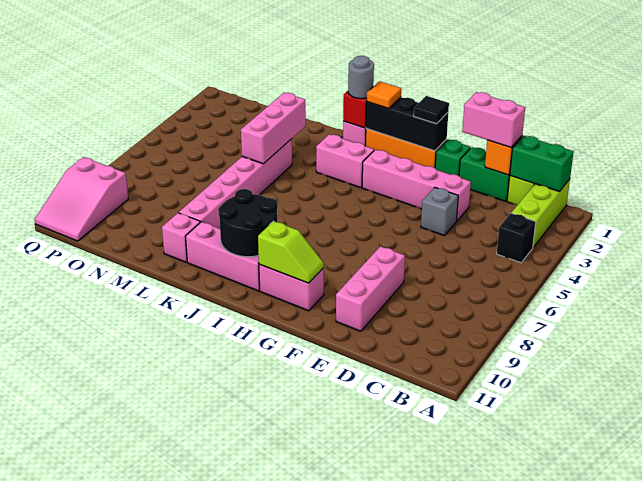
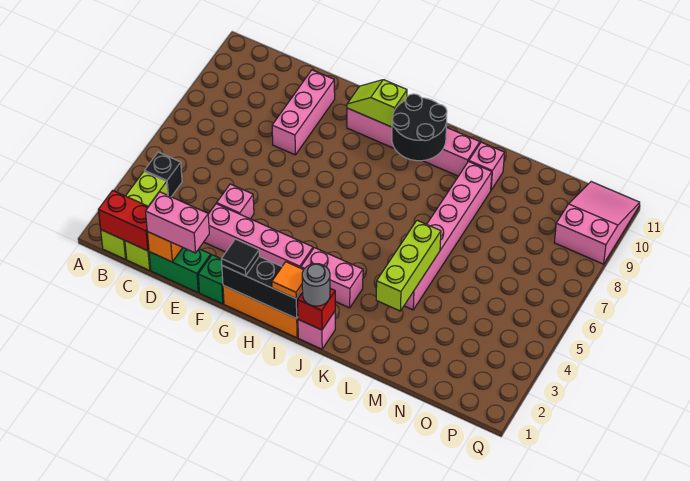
green 1x2 brick [510,136,574,192] -> red 1x2 brick [98,190,149,251]
grey 1x1 brick [421,187,458,235] -> pink 1x1 brick [217,184,254,219]
pink 1x3 brick [241,93,306,164] -> lime 1x3 brick [376,220,441,311]

